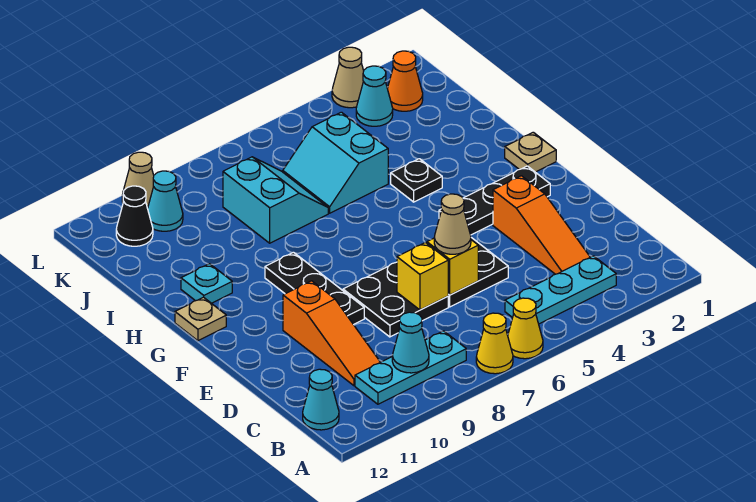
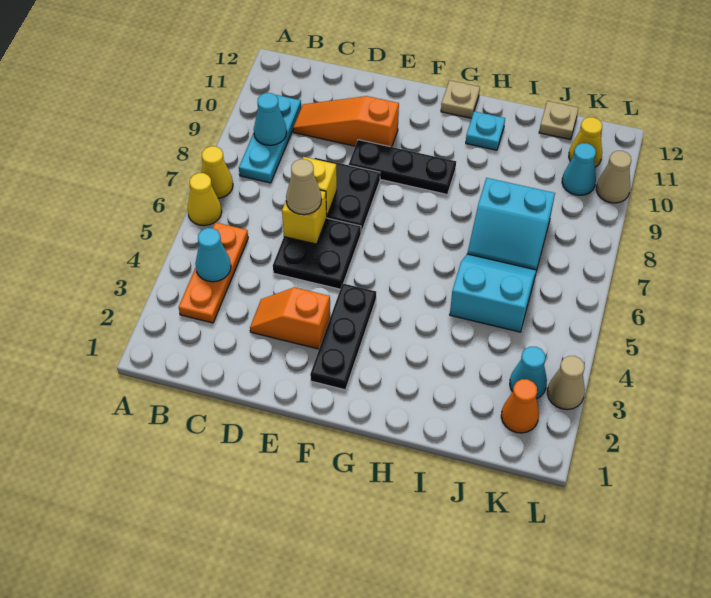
cyan 1x3 plate [505,256,616,324] -> orange 1x3 plate [179,222,248,323]
cyan 1x1 cone [303,369,339,430] -> cyan 1x1 cone moved to [195,228,231,282]
orange 1x3 slope [493,176,590,274] -> orange 1x2 slope [250,287,330,349]
tan 1x1 plate [505,132,556,172] -> tan 1x1 plate moved to [539,101,578,140]
black 1x1 plate [391,159,442,202] -> none
black 1x1 cone [116,186,153,246] -> yellow 1x1 cone [569,117,602,167]

